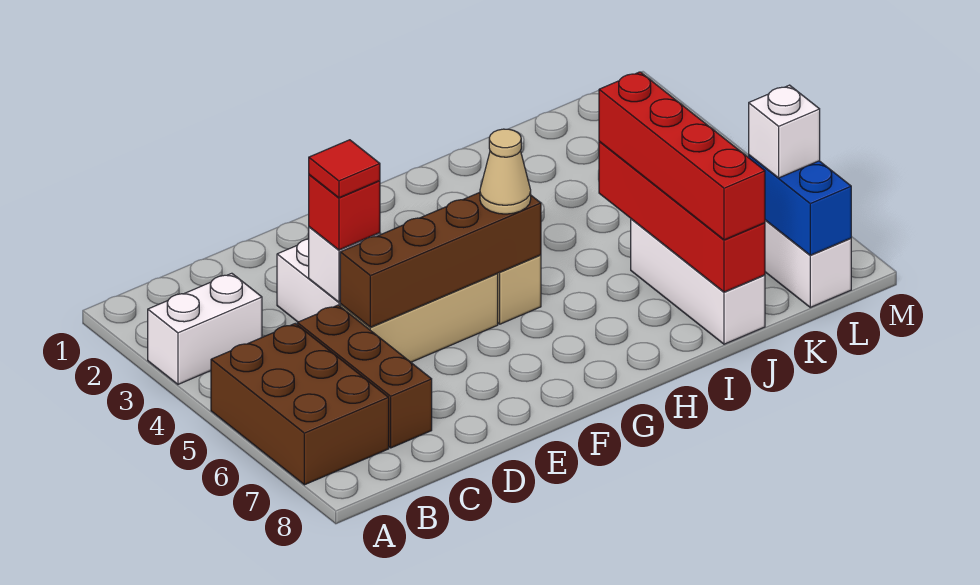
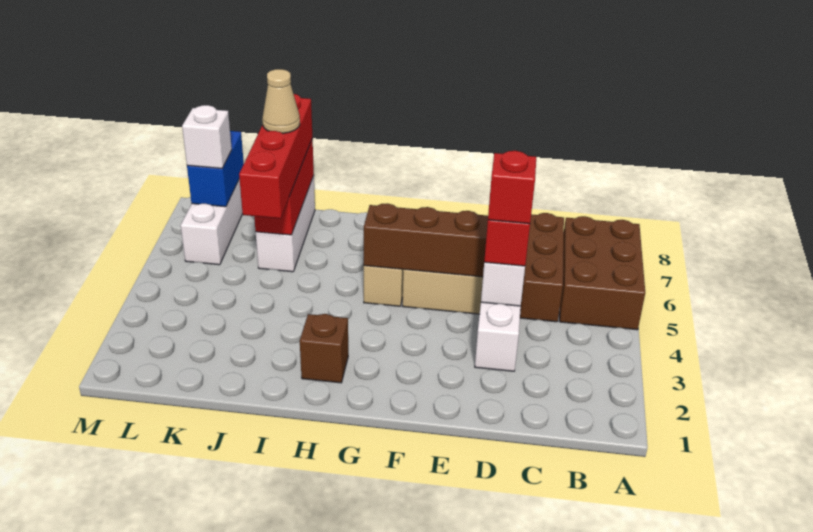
white 1x2 brick [148,273,262,384] -> none
red 1x1 tile [309,140,380,198] -> red 1x1 brick [488,151,536,224]
tan 1x1 cone [480,129,531,214] -> tan 1x1 cone moved to [262,69,300,133]
none -> brown 1x1 brick [300,314,348,383]
red 1x4 brick [599,141,765,292] -> red 1x3 brick [254,138,314,235]

